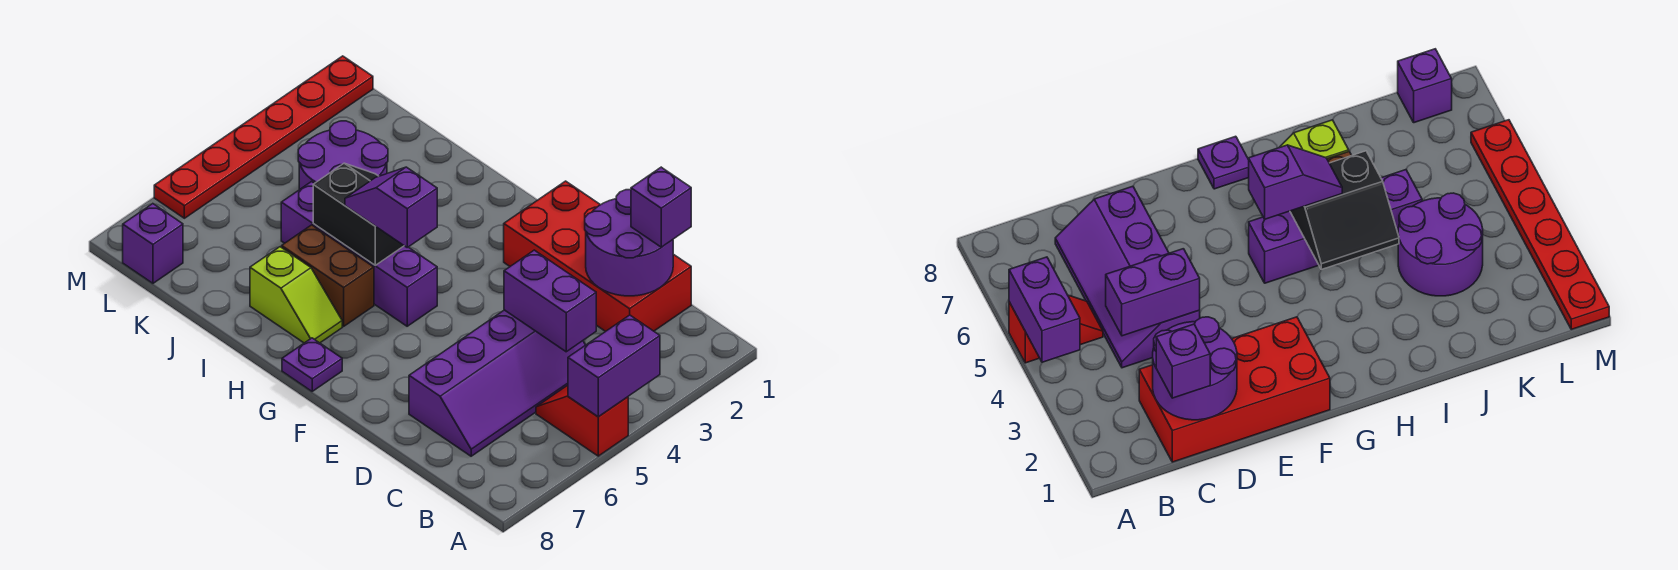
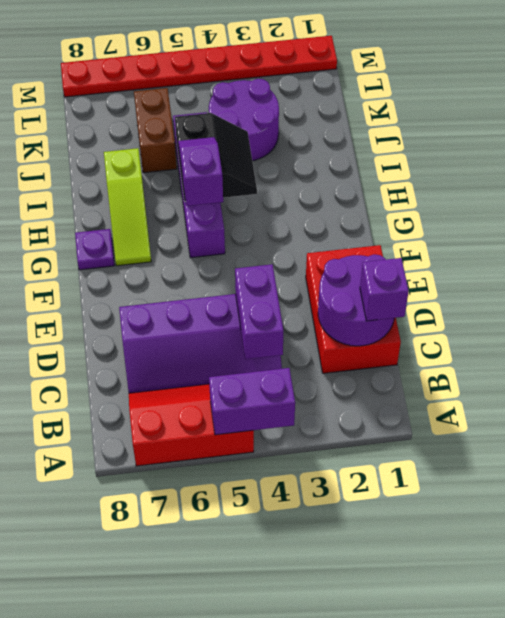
red 1x2 slope [536,386,628,456] -> red 2x3 slope [129,384,254,466]
red 2x4 brick [504,181,691,332] -> red 2x3 brick [306,245,401,373]
brown 1x2 brick [282,225,374,326] -> brown 1x2 brick moved to [134,88,177,173]
lime 1x2 slope [250,247,342,343] -> lime 1x3 slope [104,148,151,266]
purple 1x1 brick [123,204,183,283] -> none
red 1x6 plate [154,56,373,218] -> red 1x8 plate [61,36,337,97]

